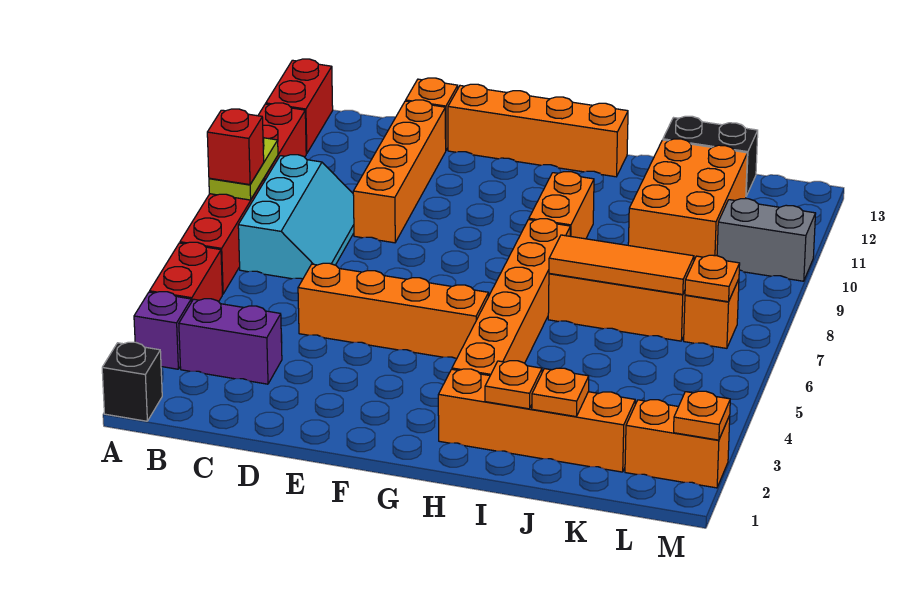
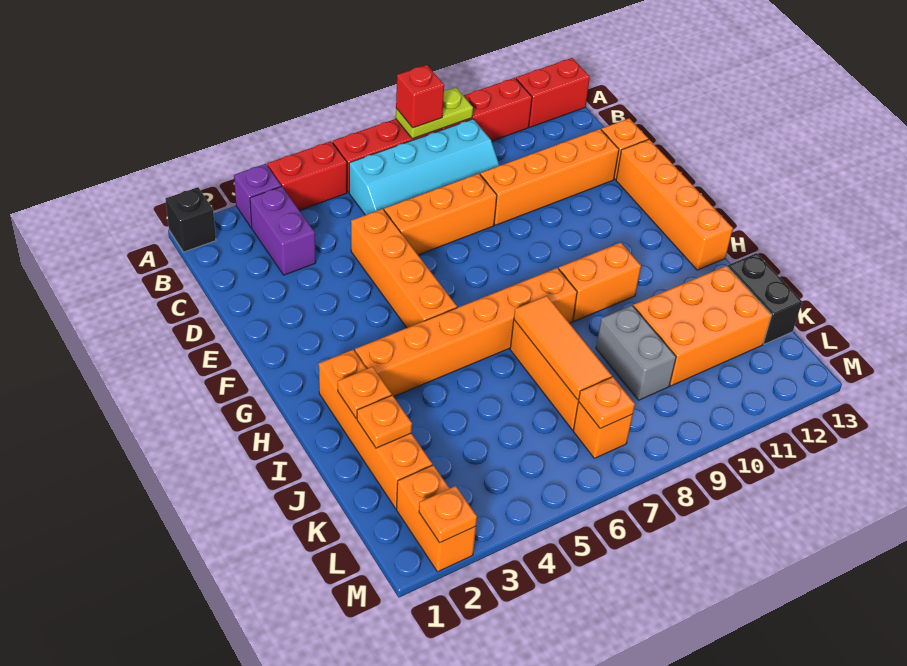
cyan 2x3 slope [238,155,354,279] -> cyan 2x4 slope [349,119,500,215]
none -> orange 1x3 brick [384,174,497,255]
grey 1x2 brick [717,199,816,281] -> grey 1x2 brick moved to [596,305,676,400]

